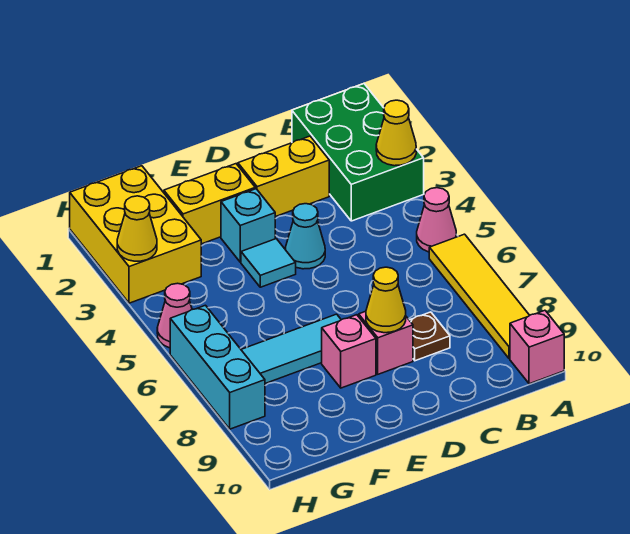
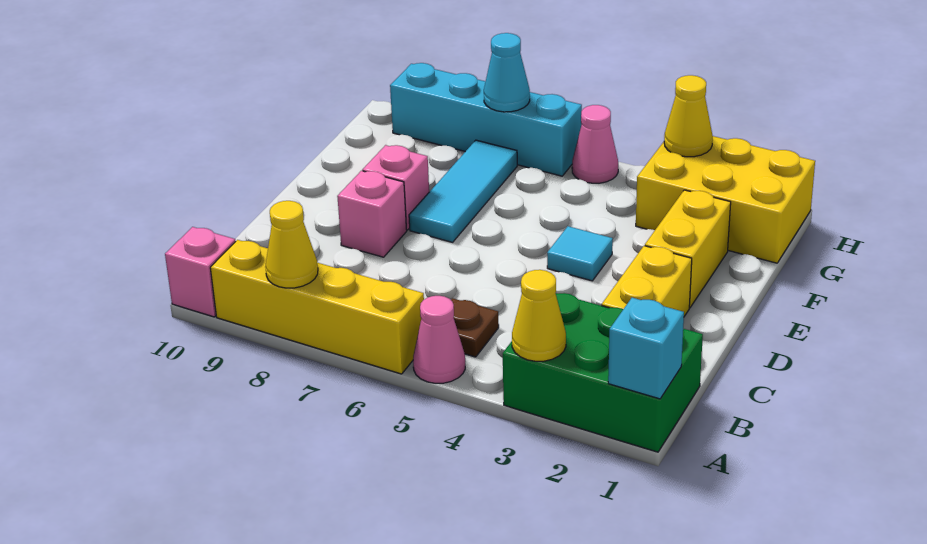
yellow 1x4 tile [429,234,530,359] -> yellow 1x4 brick [210,240,424,374]
brown 1x1 plate [410,312,450,361] -> brown 1x1 plate moved to [451,298,499,357]
cyan 1x1 cone [285,204,325,269] -> cyan 1x1 cone moved to [484,33,530,112]
yellow 1x1 cone [366,267,406,333] -> yellow 1x1 cone moved to [265,201,318,288]
cyan 1x1 brick [221,189,275,262] -> cyan 1x1 brick moved to [608,298,684,399]
cyan 1x3 brick [170,305,265,429] -> cyan 1x4 brick [390,63,582,176]

